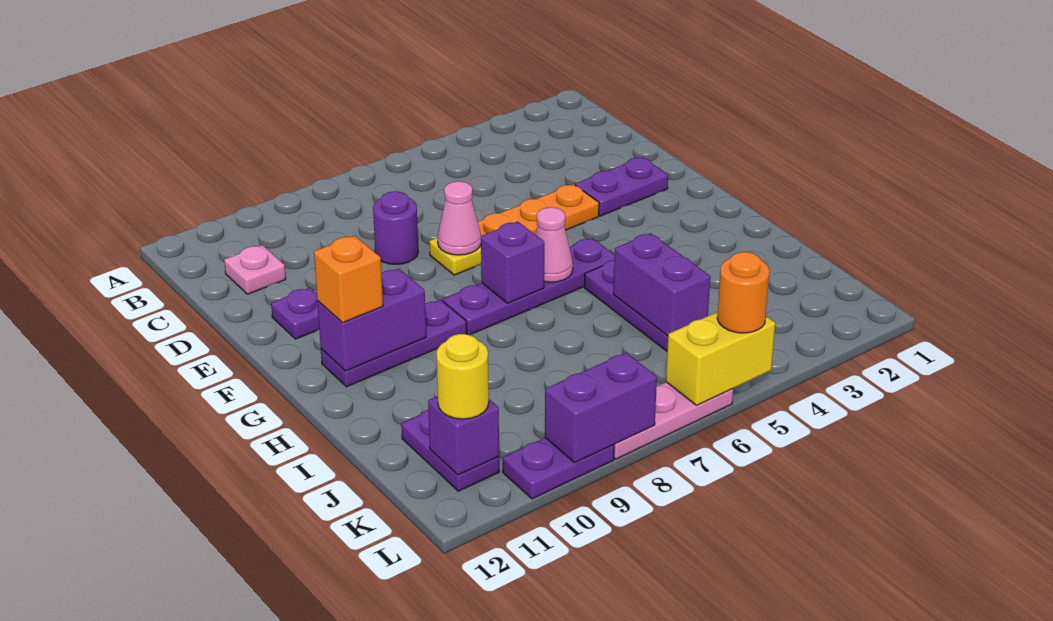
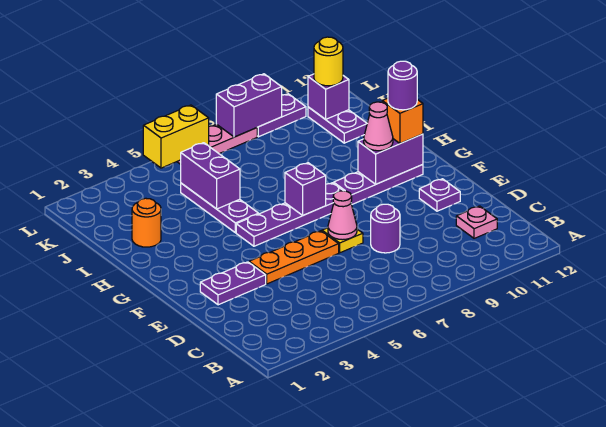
pink 1x1 cone [535,207,573,282] -> pink 1x1 cone moved to [364,102,393,151]
none -> purple 1x1 round brick [388,61,417,110]
orange 1x1 round brick [717,252,769,333] -> orange 1x1 round brick moved to [132,198,161,247]

